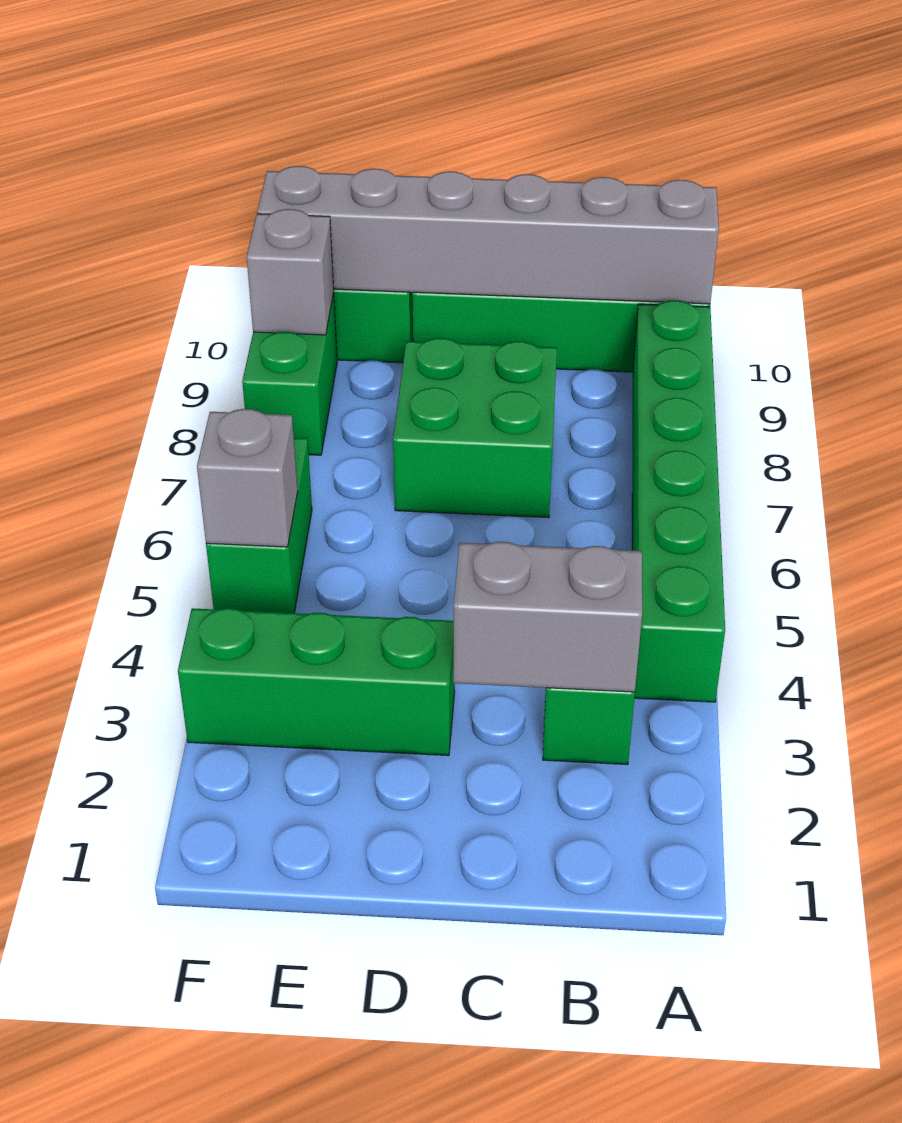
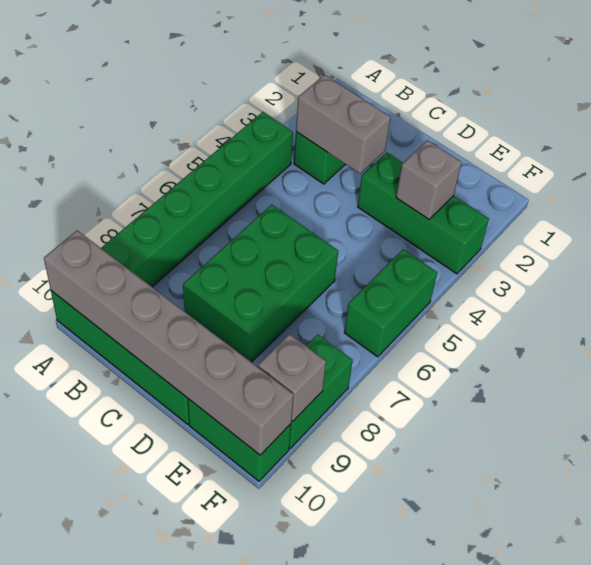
green 2x2 brick [393,338,557,518] -> green 2x3 brick [183,205,338,362]
grey 1x1 brick [197,409,298,547] -> grey 1x1 brick moved to [396,140,462,219]

